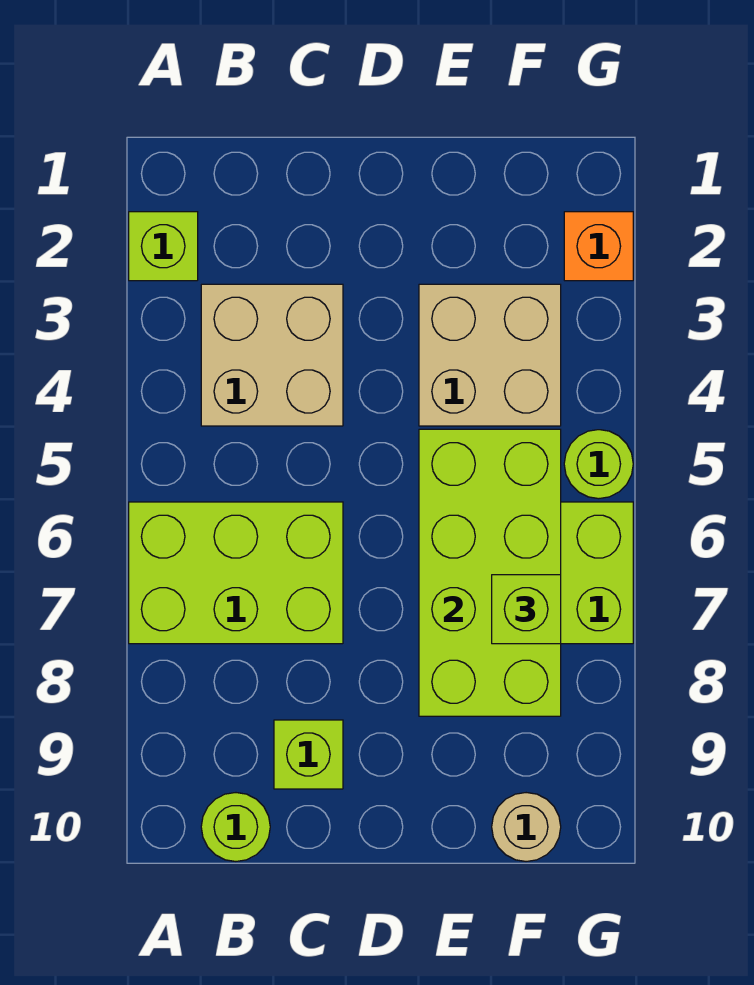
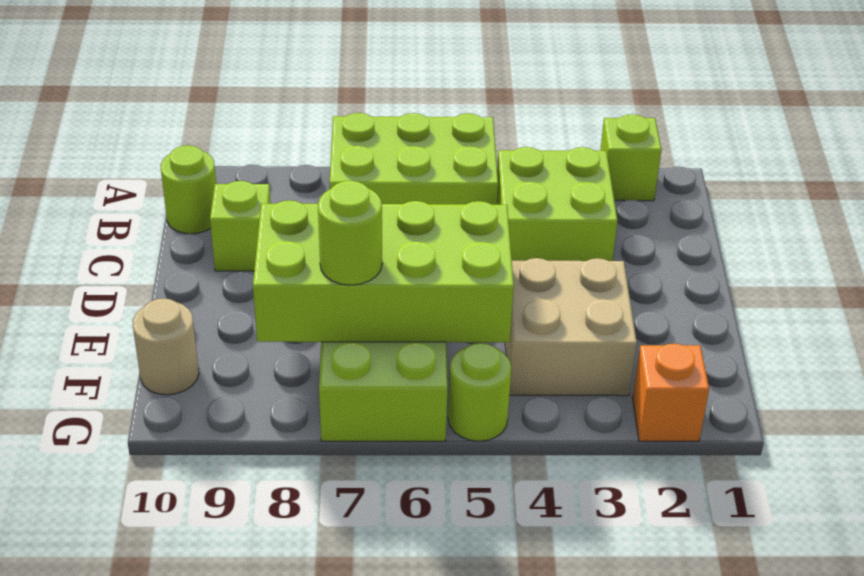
lime 2x3 brick [129,502,343,644] -> lime 2x3 brick turned to [330,113,498,205]
tan 2x2 brick [201,284,343,426] -> lime 2x2 brick [497,147,617,261]
lime 1x1 brick [492,575,561,644] -> lime 1x1 round brick [318,181,382,285]

